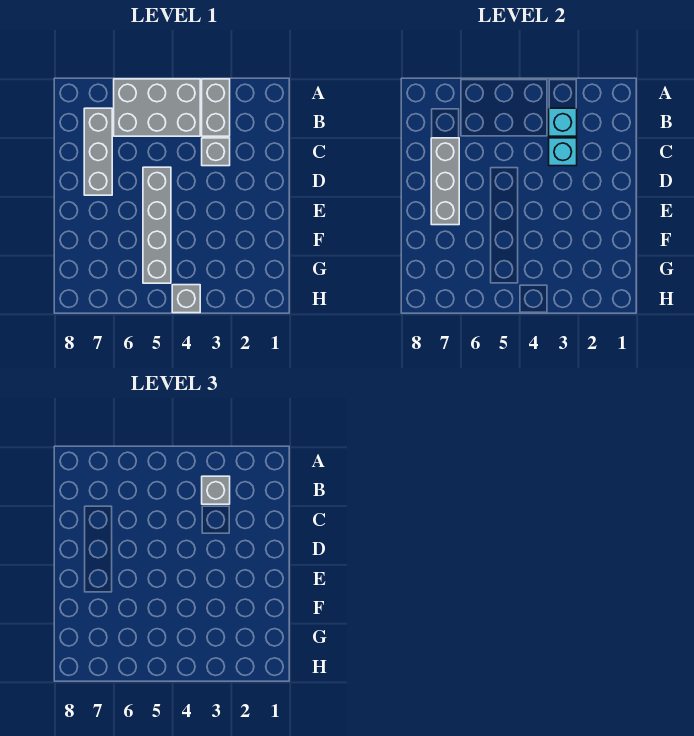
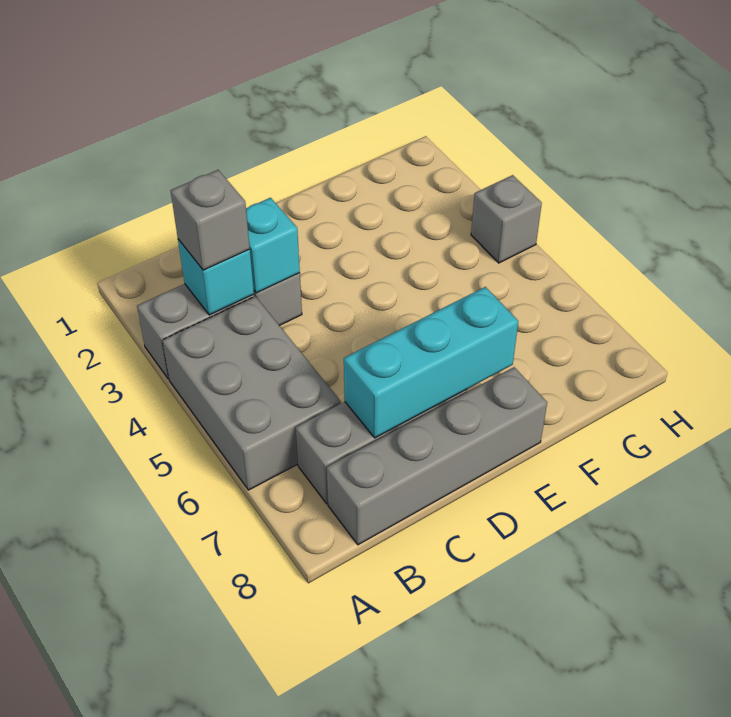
grey 1x3 brick [431,138,459,225] -> cyan 1x3 brick [344,287,518,438]
grey 1x4 brick [143,167,171,283] -> grey 1x4 brick moved to [327,367,547,545]

